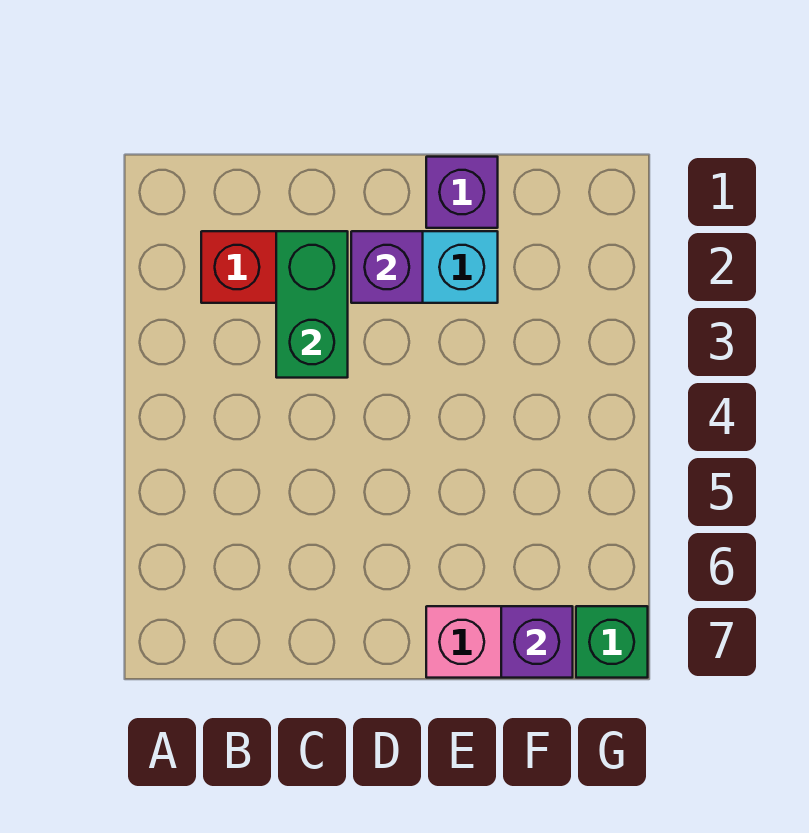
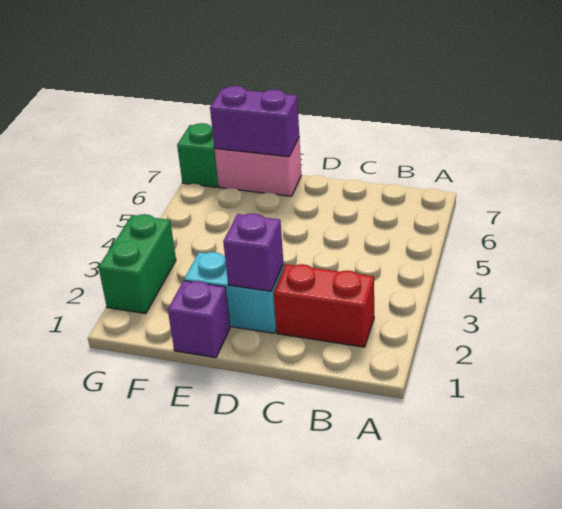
green 1x2 brick [276,231,348,378] -> green 1x2 brick moved to [99,214,176,314]
purple 1x1 brick [501,606,573,678] -> purple 1x2 brick [210,86,299,157]

